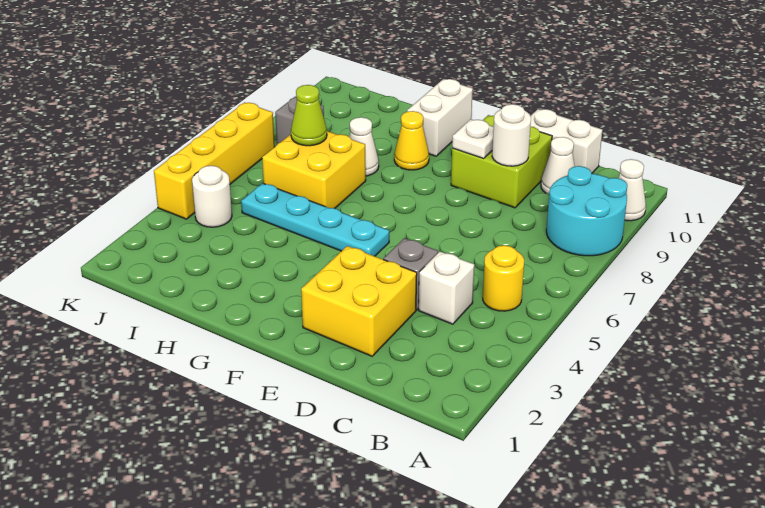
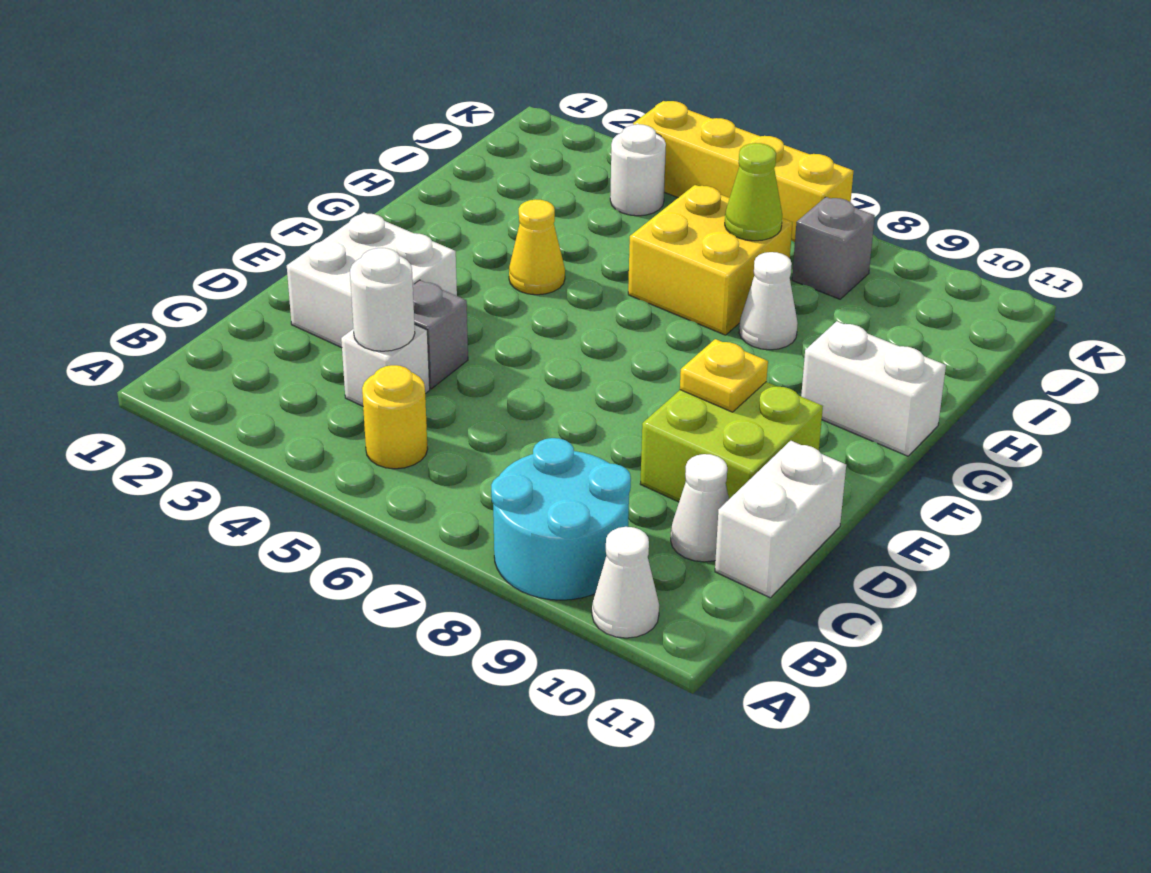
yellow 2x2 brick [301,246,417,356] -> white 2x2 brick [287,212,457,348]
white 1x1 round brick [492,104,531,166] -> white 1x1 round brick moved to [350,248,415,351]
white 1x1 plate [452,119,494,159] -> yellow 1x1 plate [680,339,768,412]
cyan 1x4 plate [241,183,389,256] -> none
yellow 1x1 cone [394,111,429,170] -> yellow 1x1 cone moved to [509,199,565,295]

